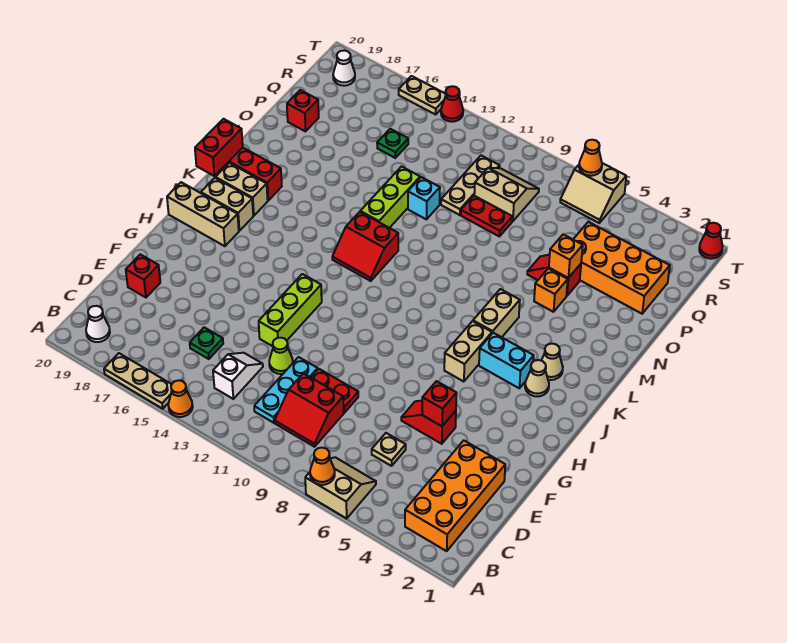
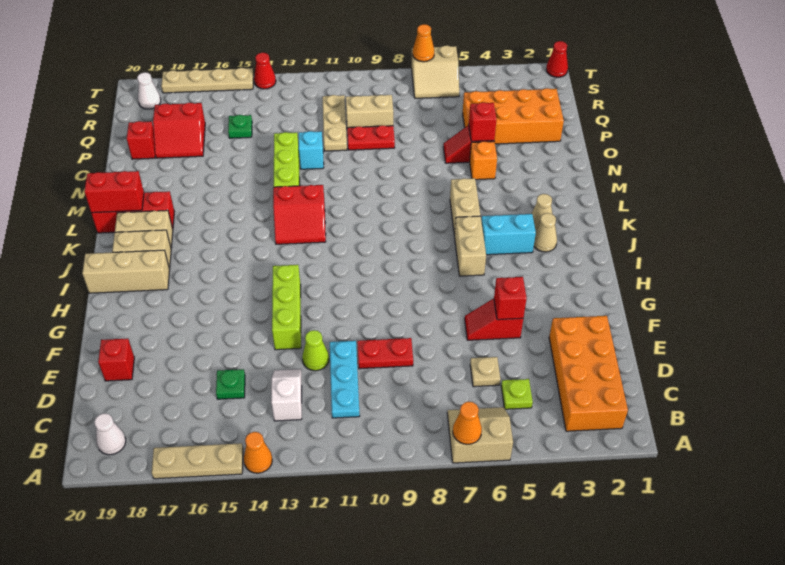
none -> lime 1x1 plate [501,379,533,409]
red 2x2 slope [275,373,344,447] -> red 2x2 slope moved to [153,103,205,158]
red 1x2 brick [195,119,243,176] -> red 1x2 brick turned to [84,171,144,213]
orange 1x1 brick [549,234,583,278] -> red 1x1 brick [469,102,497,141]
tan 1x2 plate [399,76,446,115] -> tan 1x4 plate [161,68,254,93]

